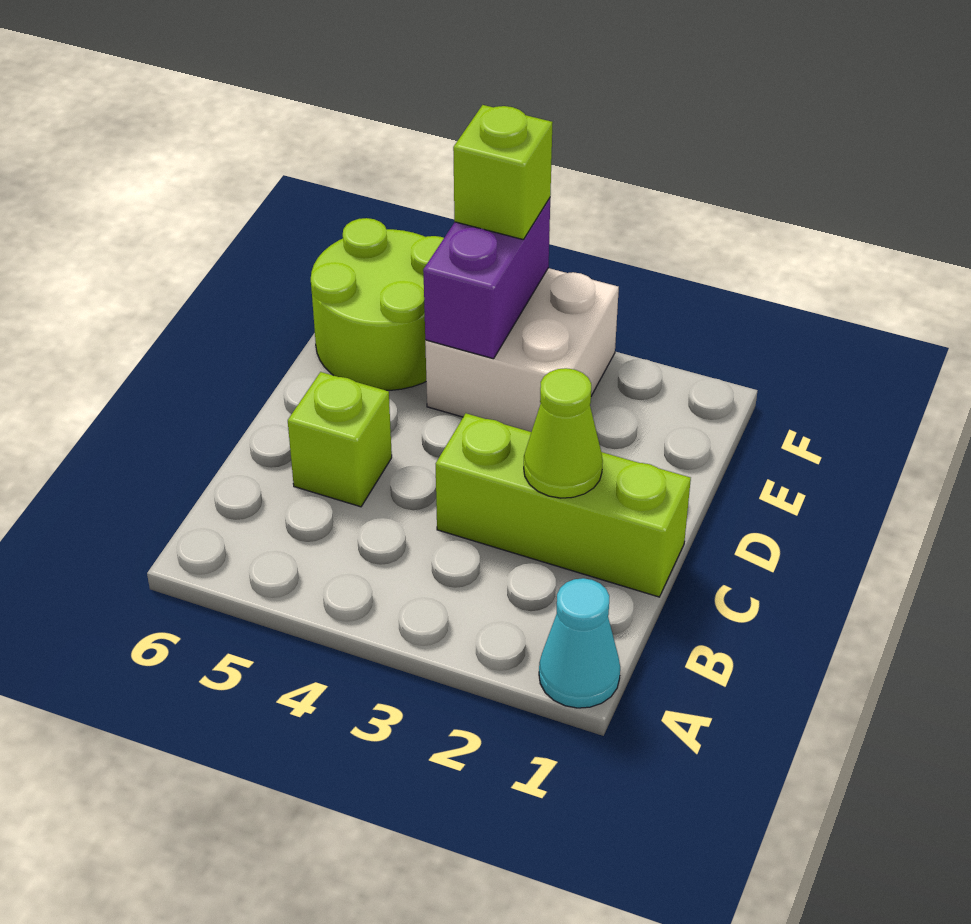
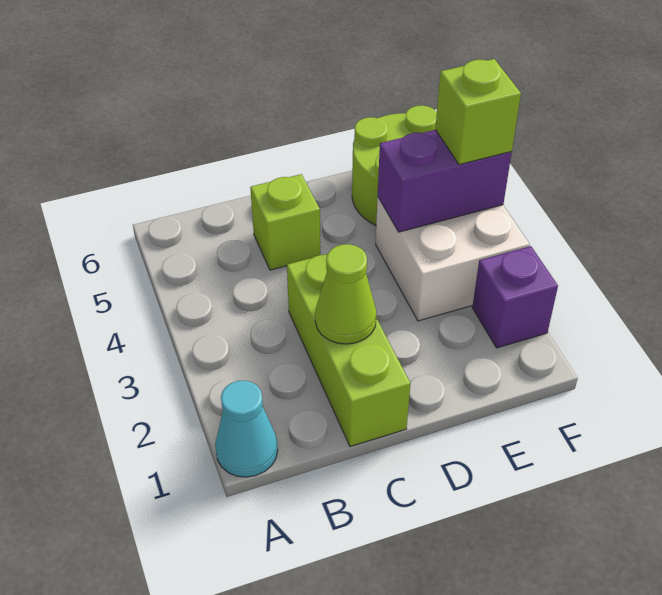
none -> purple 1x1 brick [472,246,558,348]

